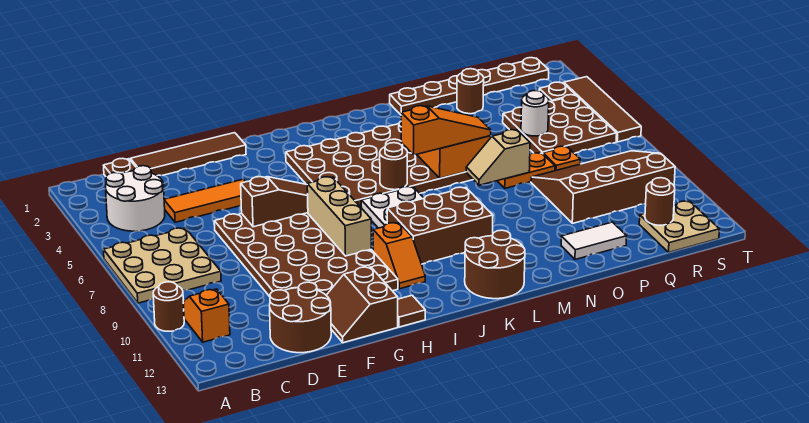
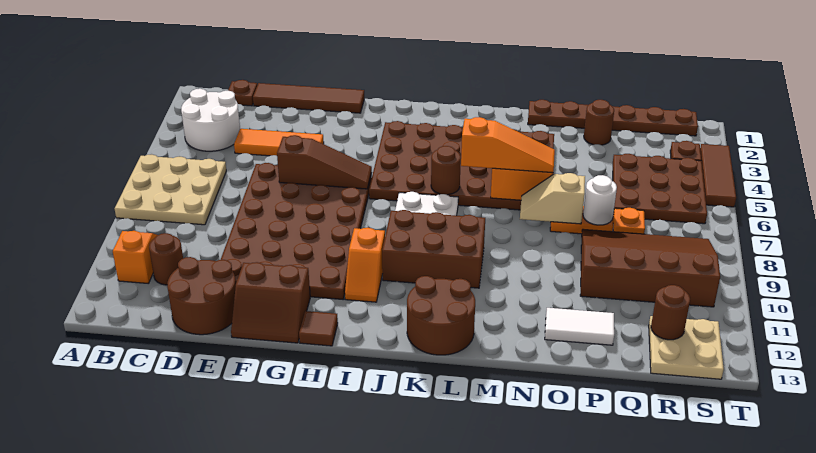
brown 1x1 round brick [153,282,184,331] -> brown 1x1 round brick moved to [149,233,183,285]
brown 2x2 slope [326,267,398,343] -> brown 2x2 slope turned to [231,262,310,343]
tan 1x3 brick [307,177,371,256] -> none
white 1x1 round brick [521,91,549,136] -> white 1x1 round brick moved to [583,175,617,225]
brown 1x4 tile [564,77,641,142] -> brown 1x3 tile [700,144,736,207]

